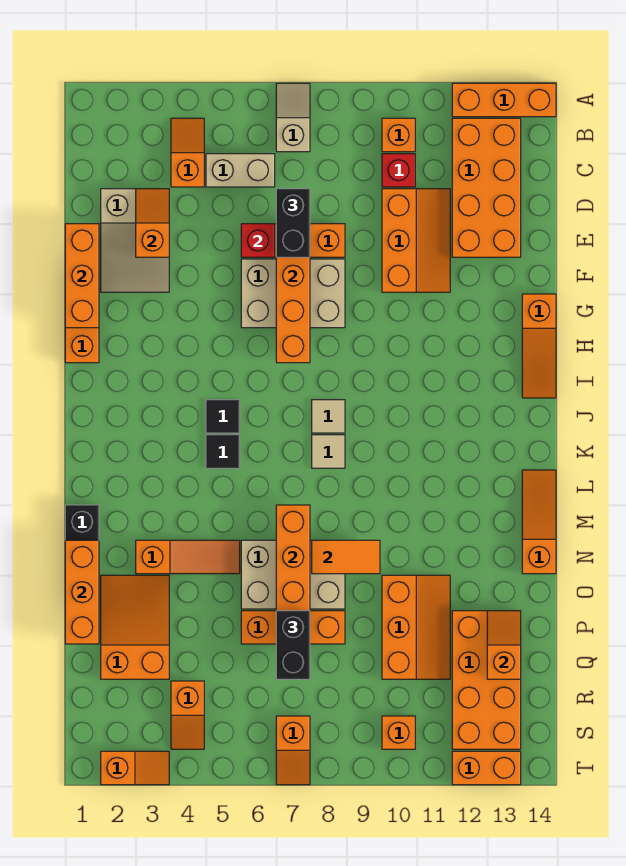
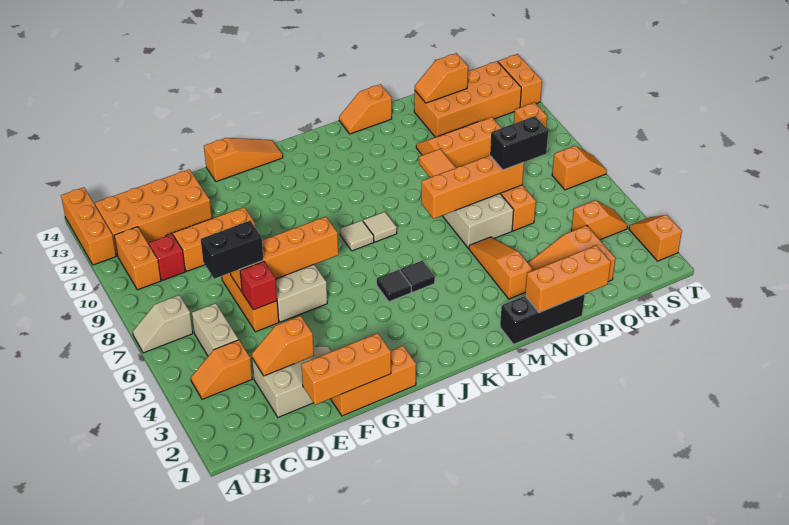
orange 1x1 brick [382,118,415,152] -> orange 1x2 brick [114,227,161,290]
orange 1x3 slope [522,470,556,574] -> orange 1x2 slope [339,84,392,134]

